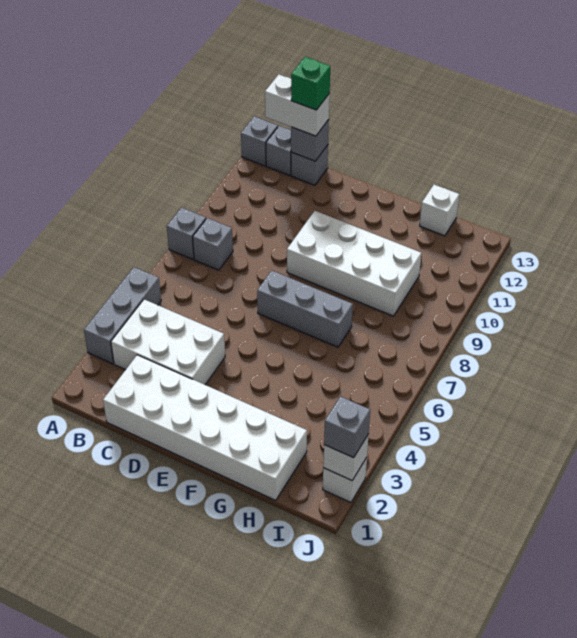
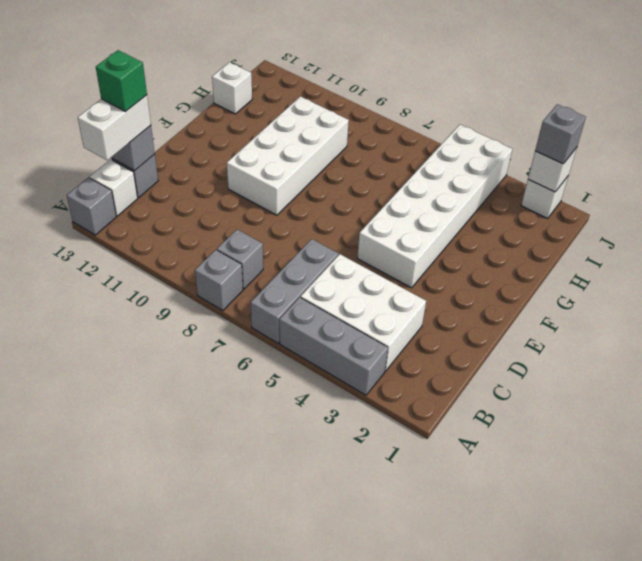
white 2x3 brick [111,299,225,385] -> white 2x3 brick turned to [301,254,426,371]
grey 1x1 brick [266,126,291,176] -> white 1x1 brick [90,159,138,216]
white 2x6 brick [103,355,307,500] -> white 2x6 brick moved to [357,125,512,288]
grey 1x3 brick [257,270,353,347] -> grey 1x3 brick moved to [251,239,338,343]

